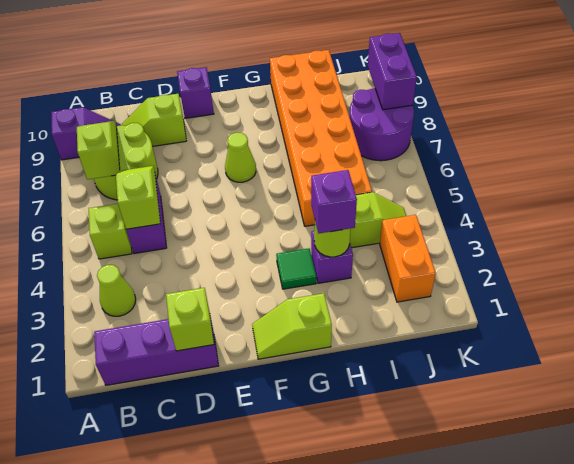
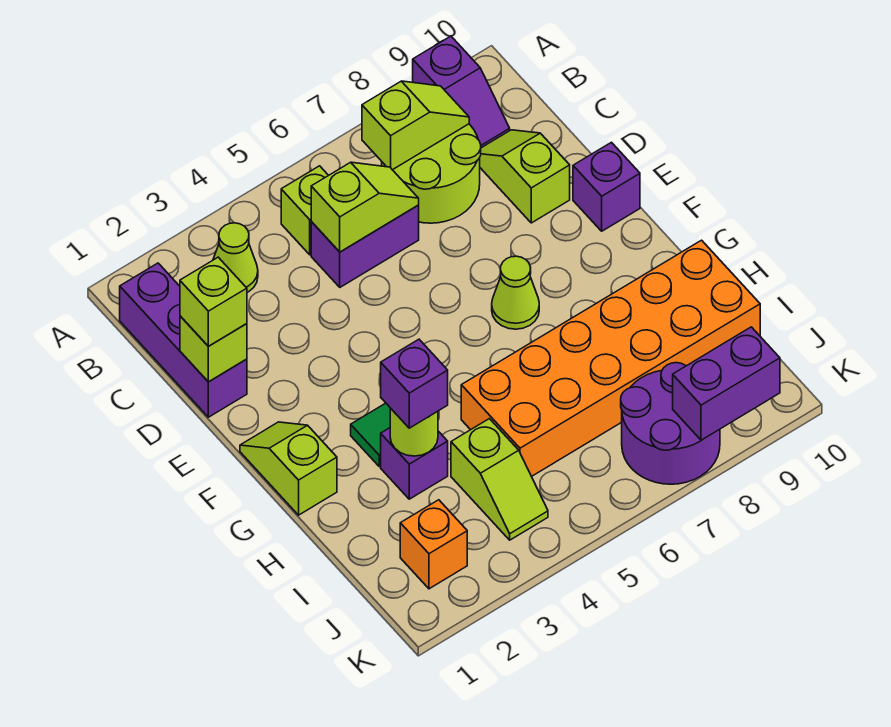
none -> lime 1x1 brick [180,257,247,346]
orange 1x2 brick [380,215,436,302] -> orange 1x1 brick [400,500,467,589]

